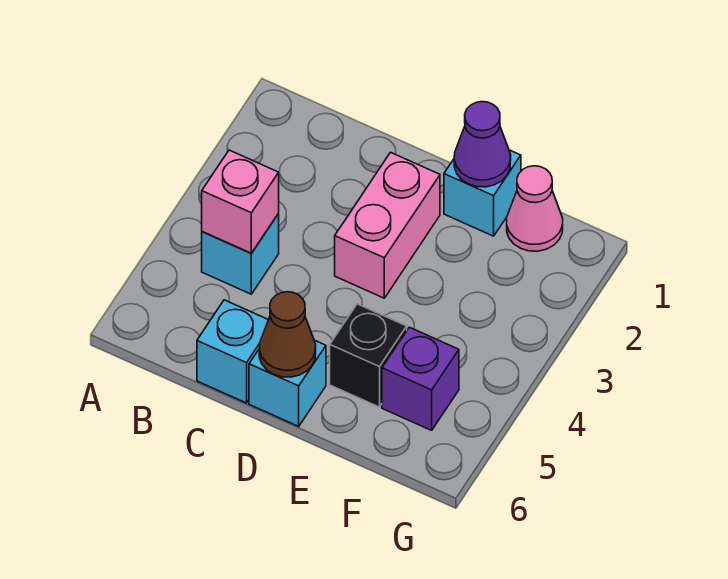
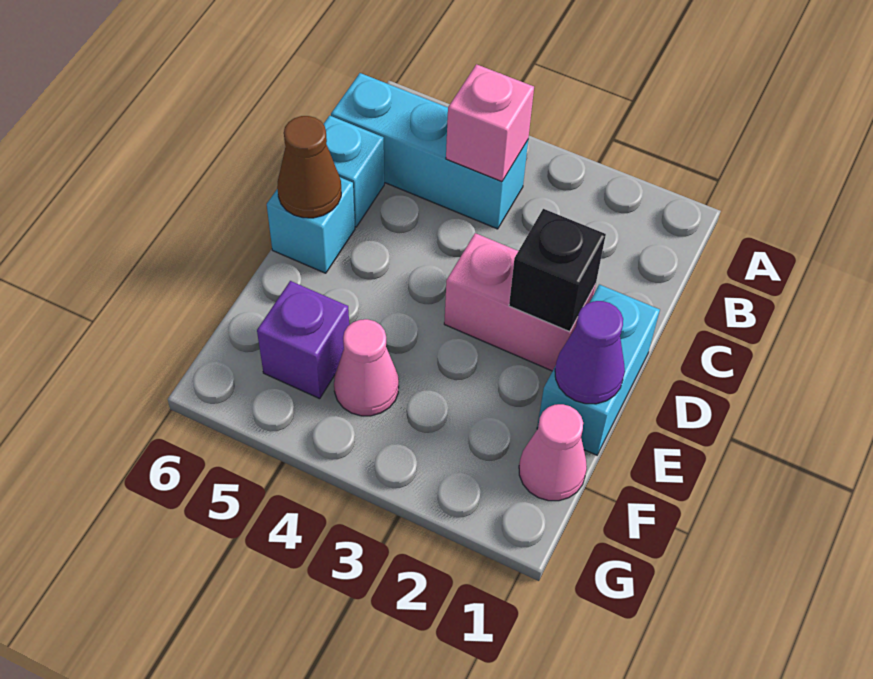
cyan 1x1 brick [202,214,279,294] -> cyan 1x3 brick [331,73,528,229]
cyan 1x1 brick [444,150,521,236] -> cyan 1x2 brick [537,284,660,455]
black 1x1 brick [330,304,407,407] -> black 1x1 brick moved to [509,209,606,332]
none -> pink 1x1 cone [334,319,399,416]

